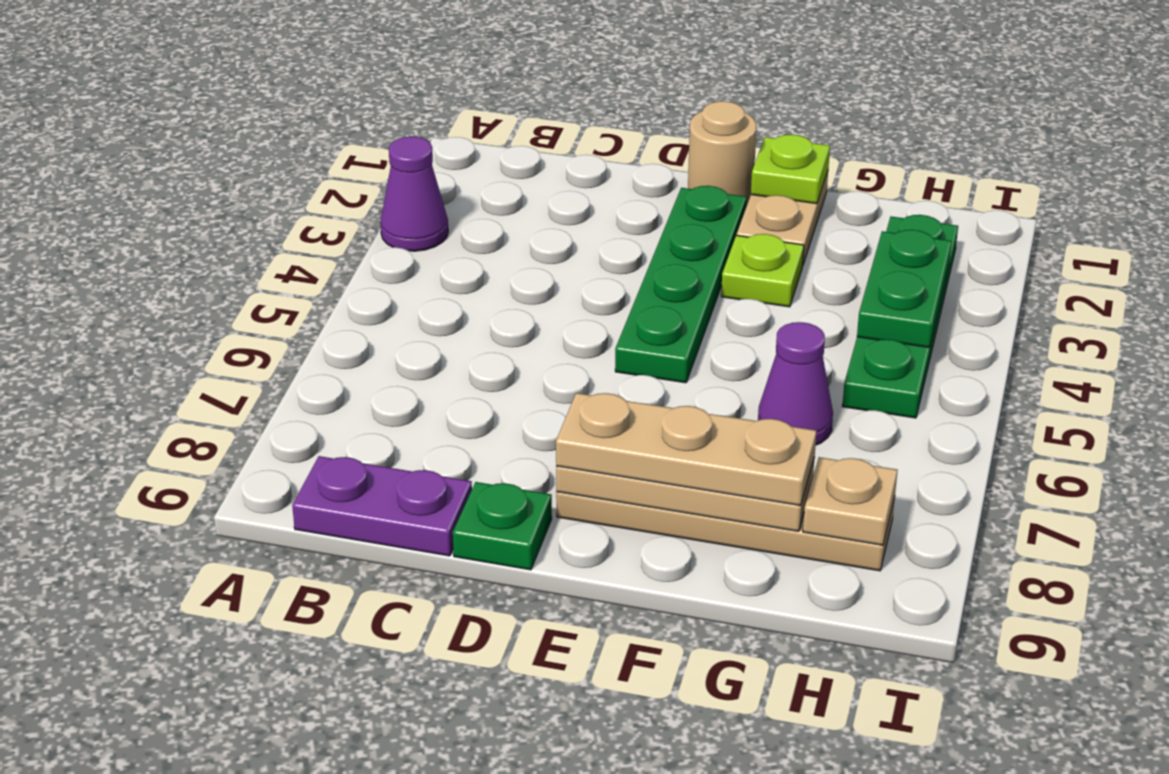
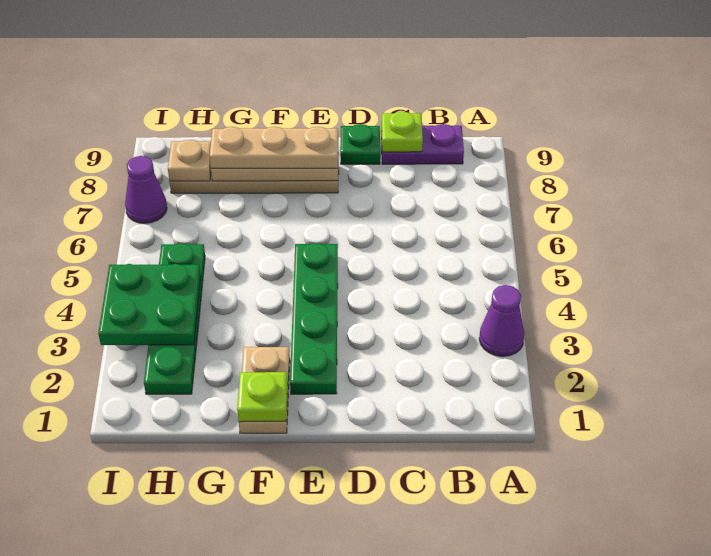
tan 1x1 round brick [688,101,757,207] -> none
lime 1x1 plate [721,234,804,307] -> lime 1x1 plate moved to [382,111,423,152]
purple 1x1 cone [758,322,833,445] -> purple 1x1 cone moved to [125,156,167,223]
green 1x2 plate [857,230,952,348] -> green 2x2 plate [98,264,201,345]

